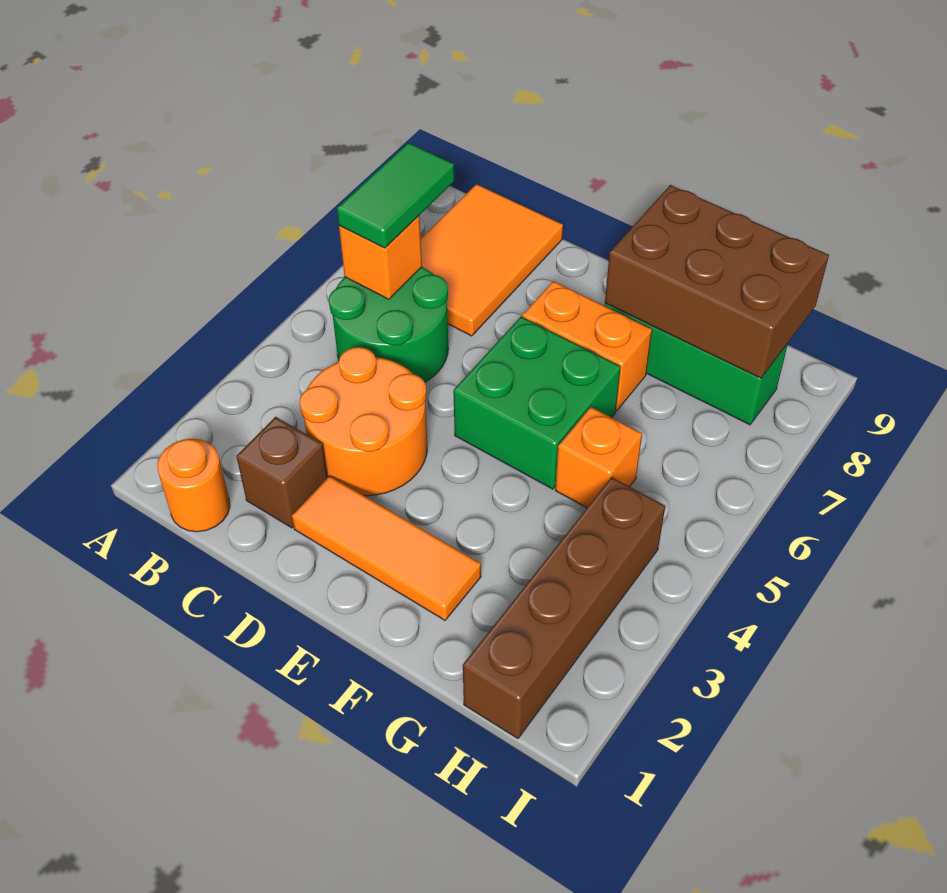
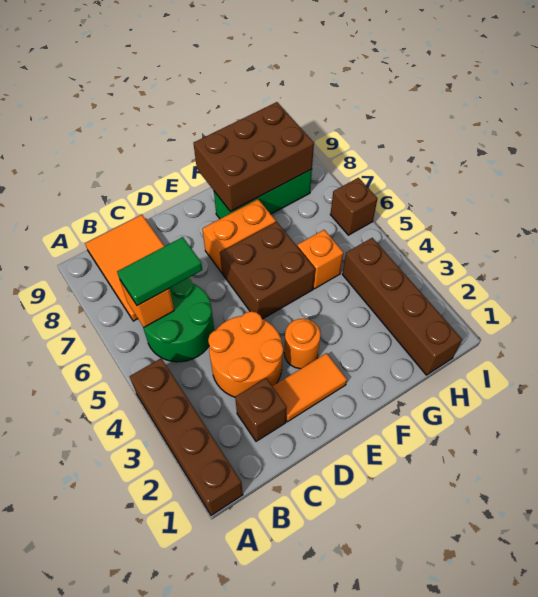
none -> brown 1x4 brick [130,358,243,515]
orange 1x1 round brick [157,439,230,532] -> orange 1x1 round brick moved to [284,319,321,369]
green 1x2 tile [337,143,454,248] -> green 1x2 tile turned to [117,237,202,306]
orange 1x3 tile [292,476,481,620] -> orange 1x2 tile [272,353,347,422]
green 2x2 brick [453,317,621,489] -> brown 2x2 brick [220,222,315,319]
none -> brown 1x1 brick [330,178,377,235]

